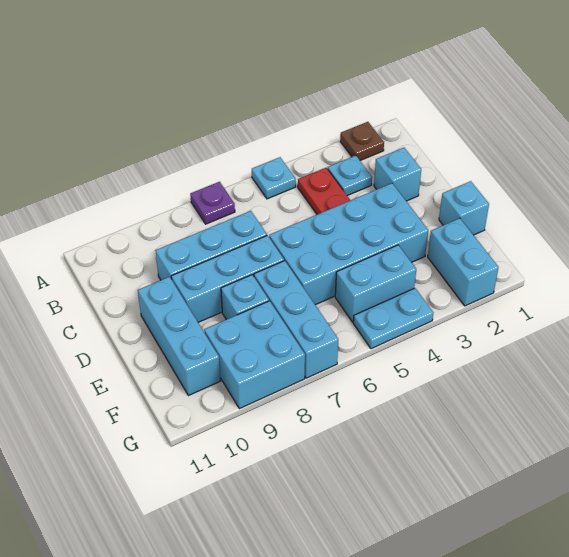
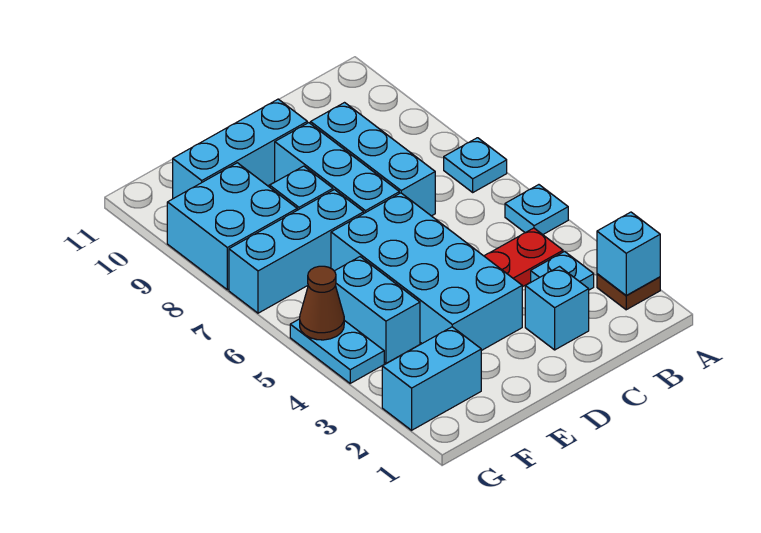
purple 1x1 plate [190,182,235,224] -> cyan 1x1 plate [444,138,507,192]
cyan 1x1 brick [439,181,489,235] -> cyan 1x1 brick moved to [597,212,660,296]
none -> brown 1x1 cone [300,266,344,340]

